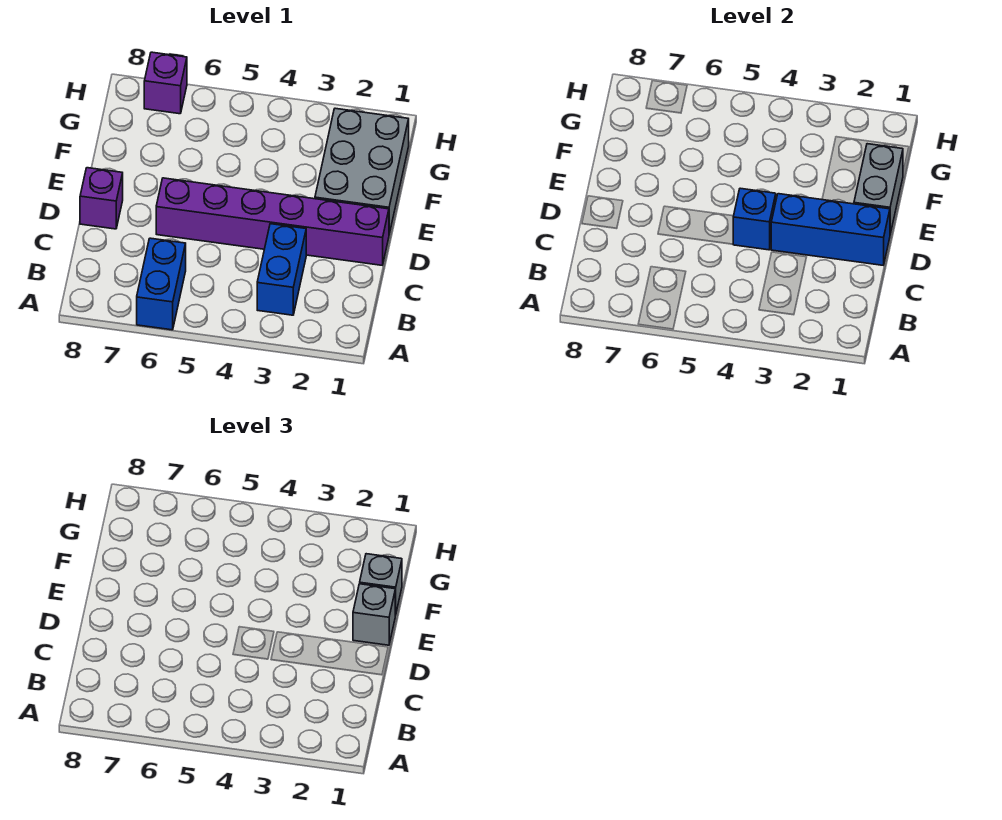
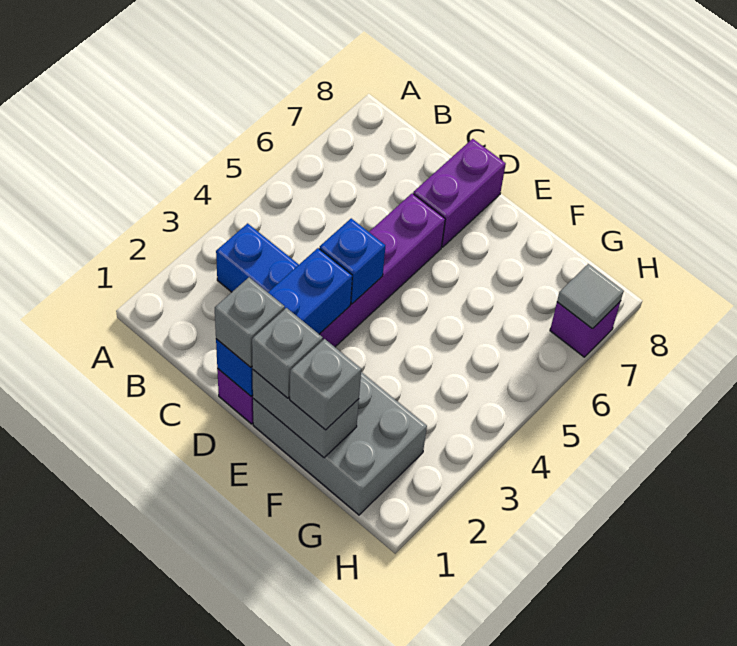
blue 1x2 brick [137,238,186,330] -> none
none -> grey 1x1 brick [215,277,285,367]
purple 1x1 brick [80,168,123,229] -> purple 1x2 brick [413,139,506,247]
none -> grey 1x1 tile [557,264,624,329]

